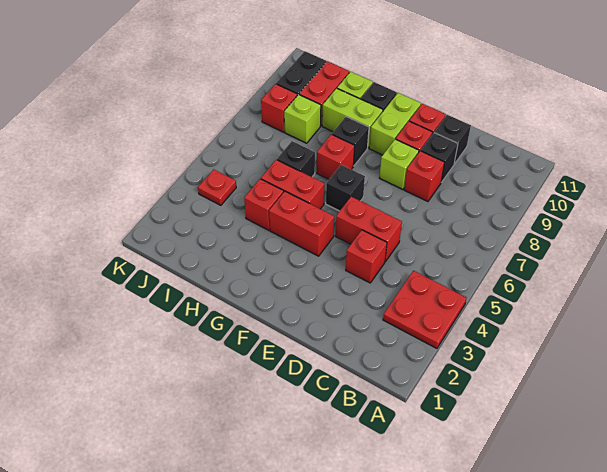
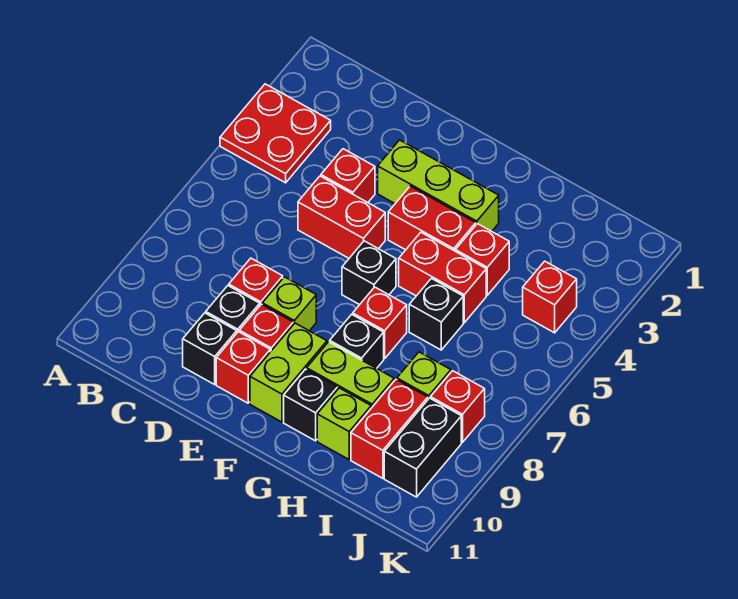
none -> lime 1x3 brick [378,140,499,231]
red 1x1 plate [198,169,236,205] -> red 1x1 brick [523,261,577,333]

